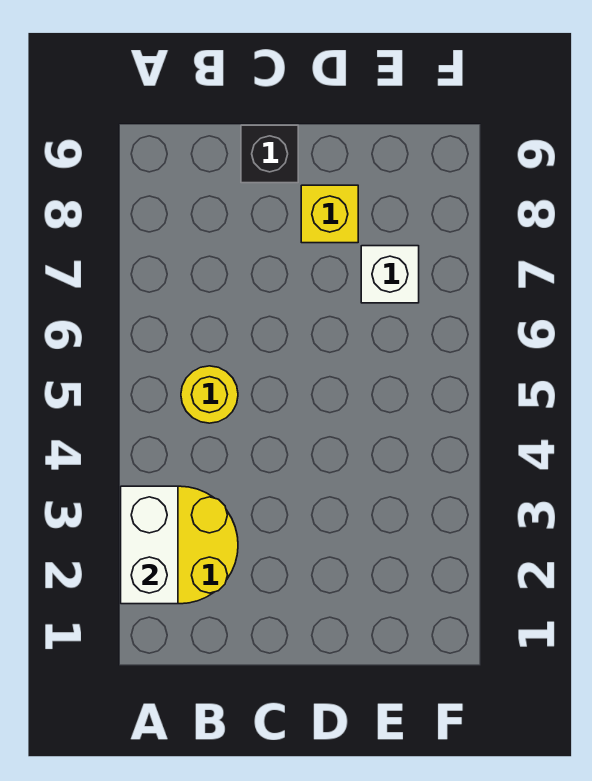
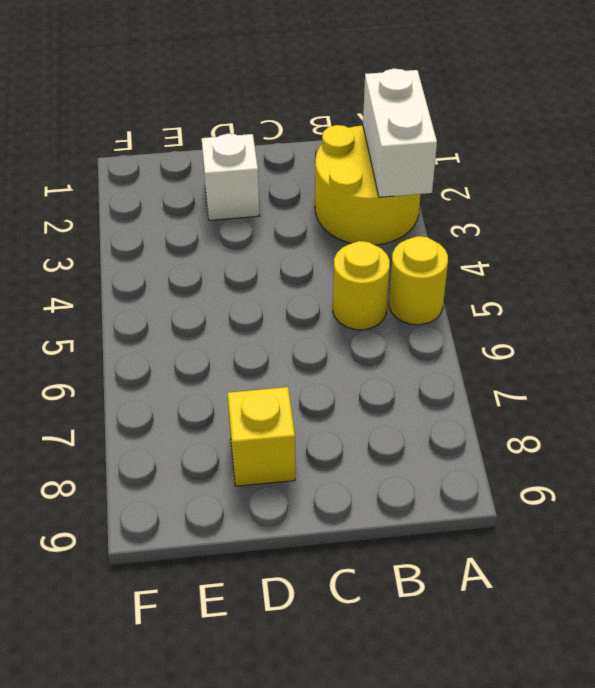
none -> yellow 1x1 round brick [389,236,448,325]
black 1x1 brick [241,125,298,183] -> none
white 1x1 brick [361,246,419,303] -> white 1x1 brick moved to [202,134,260,220]

